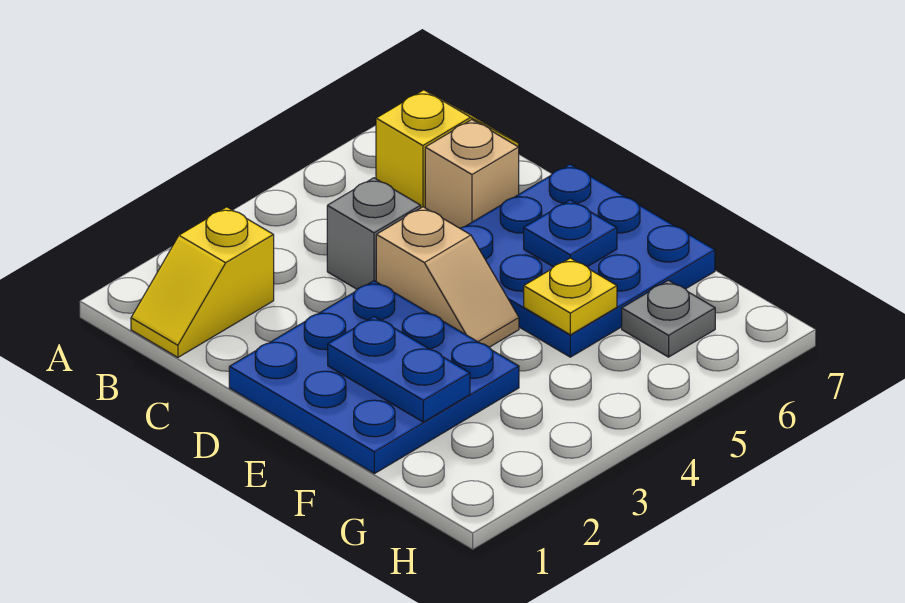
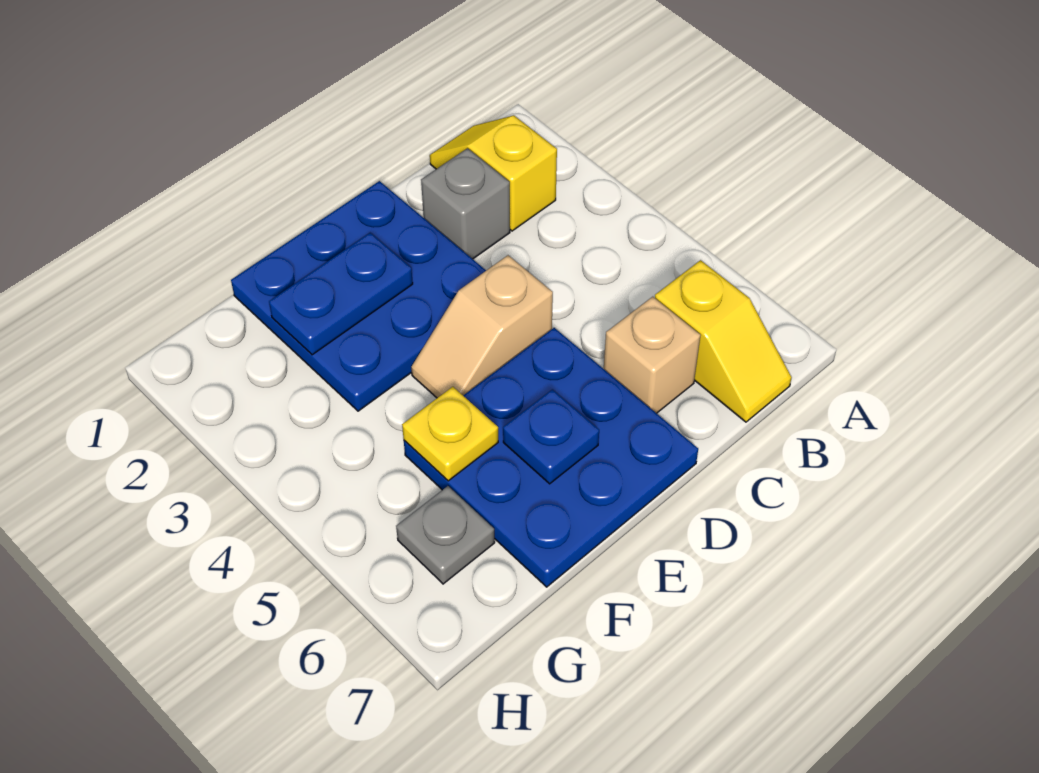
grey 1x1 brick [327,178,421,289] -> grey 1x1 brick moved to [421,148,510,259]

